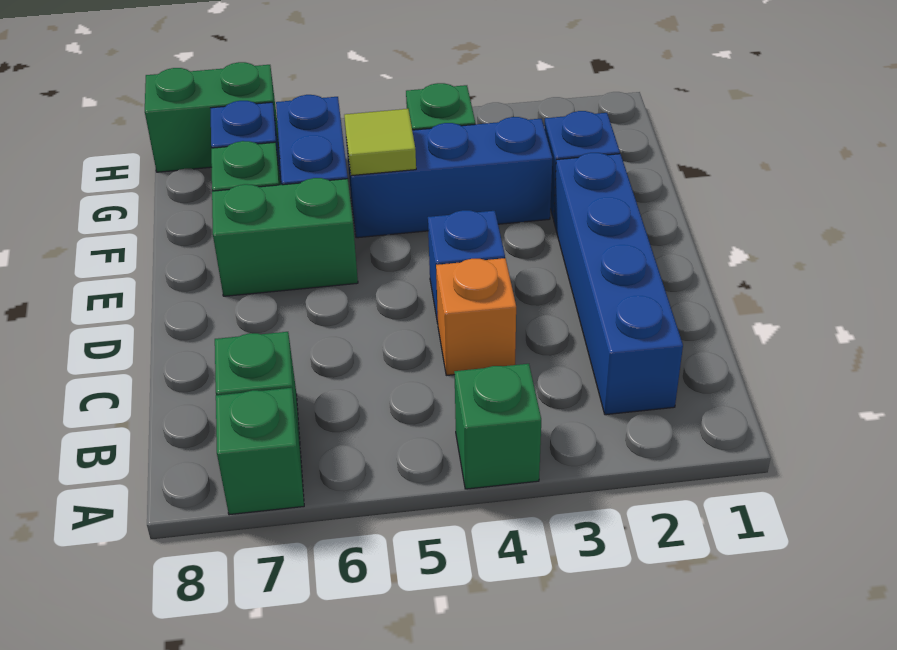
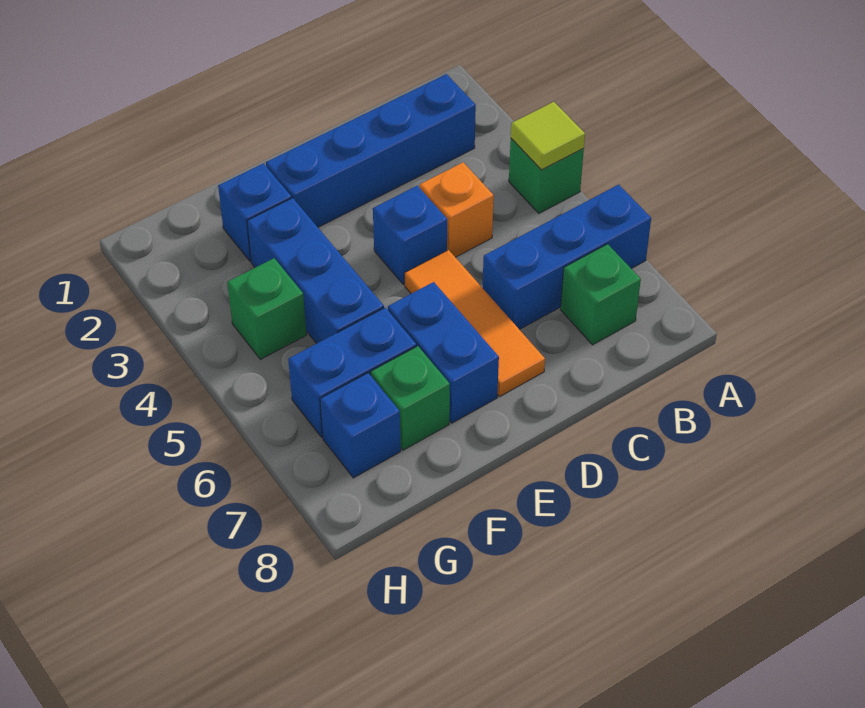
none -> blue 1x3 brick [483,185,651,330]
green 1x1 brick [216,388,304,515] -> none
none -> orange 1x3 tile [404,250,545,396]
green 1x2 brick [212,178,358,296] -> blue 1x2 brick [388,282,499,423]
lime 1x1 tile [344,109,416,176] -> lime 1x1 tile moved to [511,102,585,170]
green 1x2 brick [145,62,280,172] -> none

